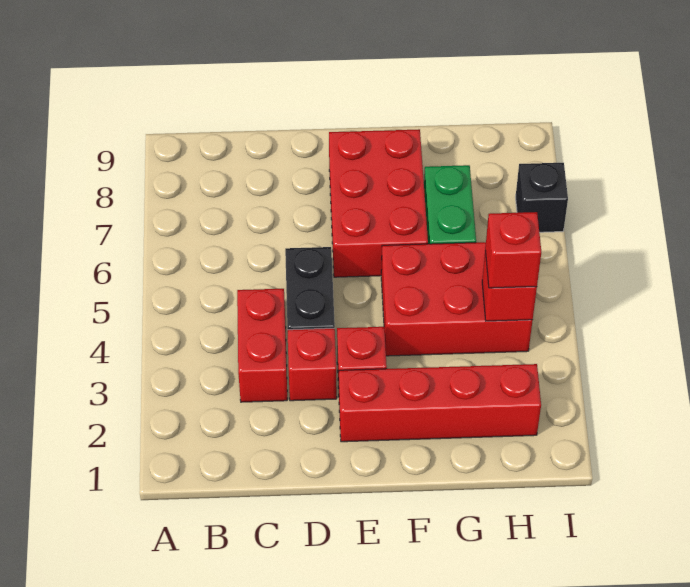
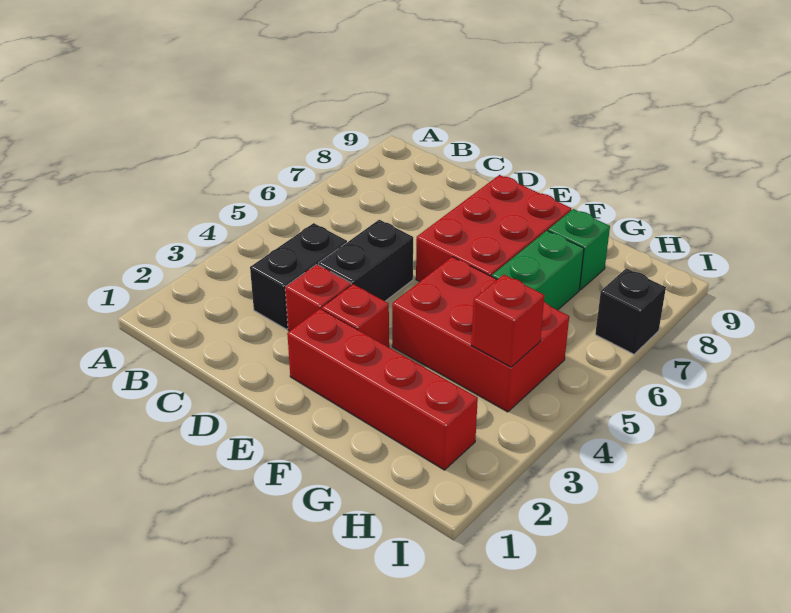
red 1x2 brick [237,289,287,402] -> black 1x2 brick [250,223,347,329]
none -> green 1x1 brick [548,209,610,290]
red 1x1 brick [485,212,541,288] -> none

